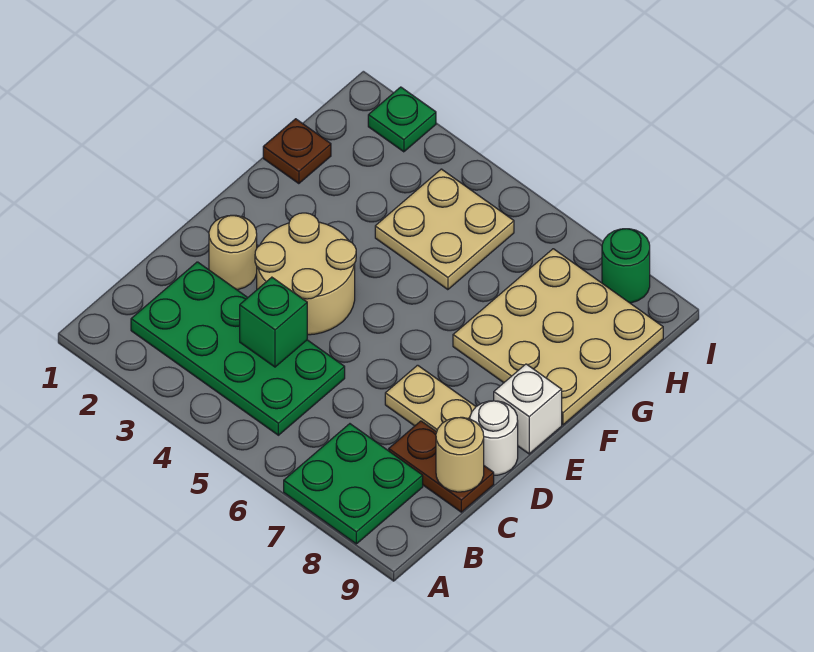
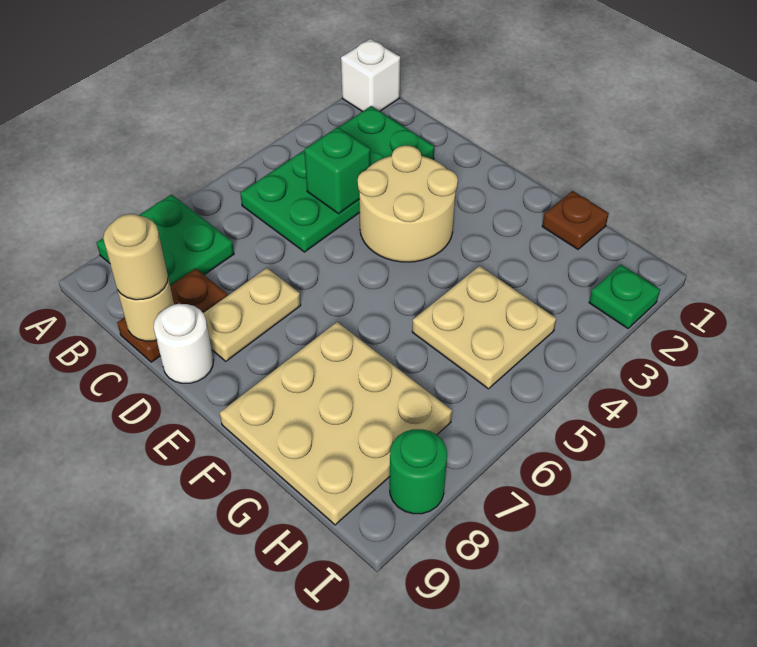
tan 1x1 round brick [209,215,257,290] -> tan 1x1 round brick moved to [103,214,168,300]
white 1x1 brick [494,364,562,454] -> white 1x1 brick moved to [341,39,400,112]

